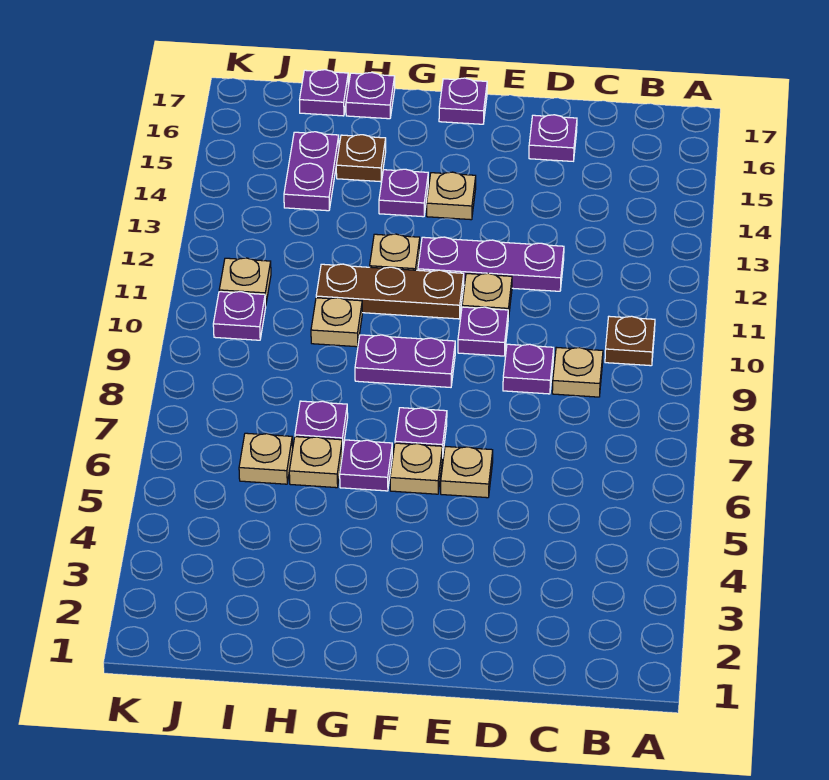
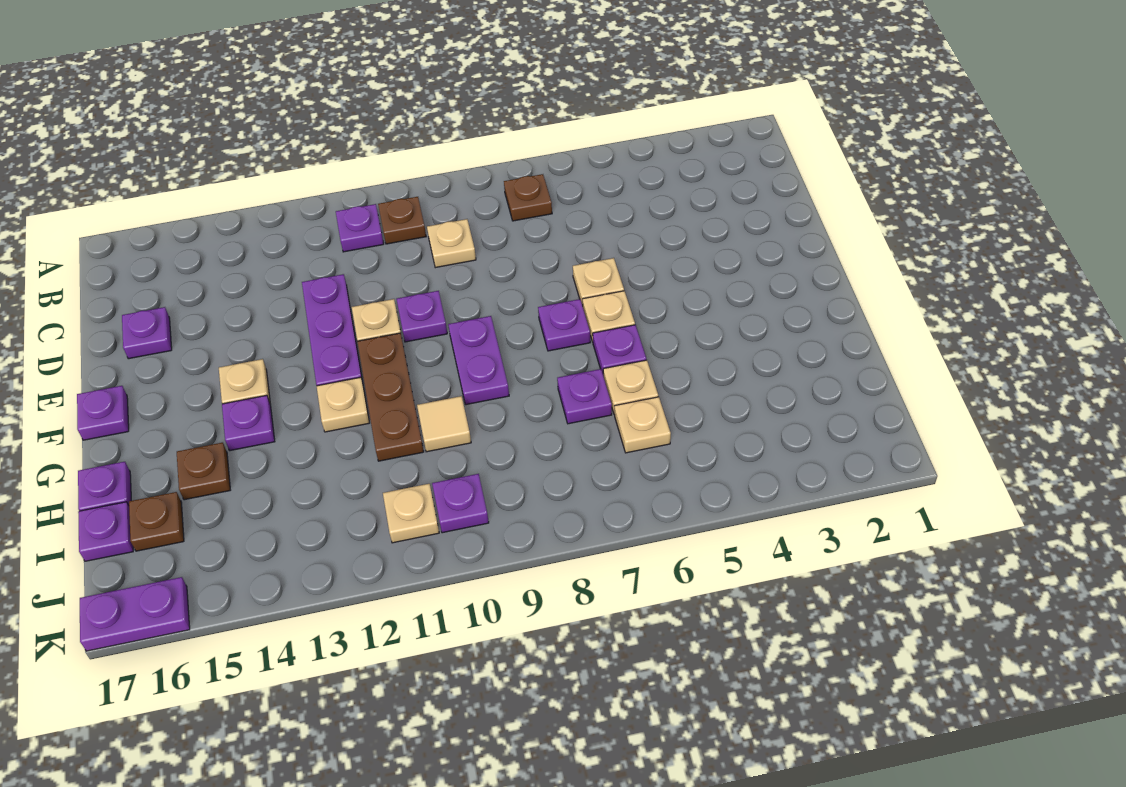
none -> brown 1x1 plate [504,174,552,221]
purple 1x1 plate [503,344,554,394] -> purple 1x1 plate moved to [336,204,384,252]
tan 1x1 plate [311,298,362,347] -> tan 1x1 tile [417,396,471,452]
purple 1x2 plate [284,132,339,211] -> purple 1x2 plate moved to [80,577,190,651]
none -> brown 1x1 plate [129,492,184,551]

